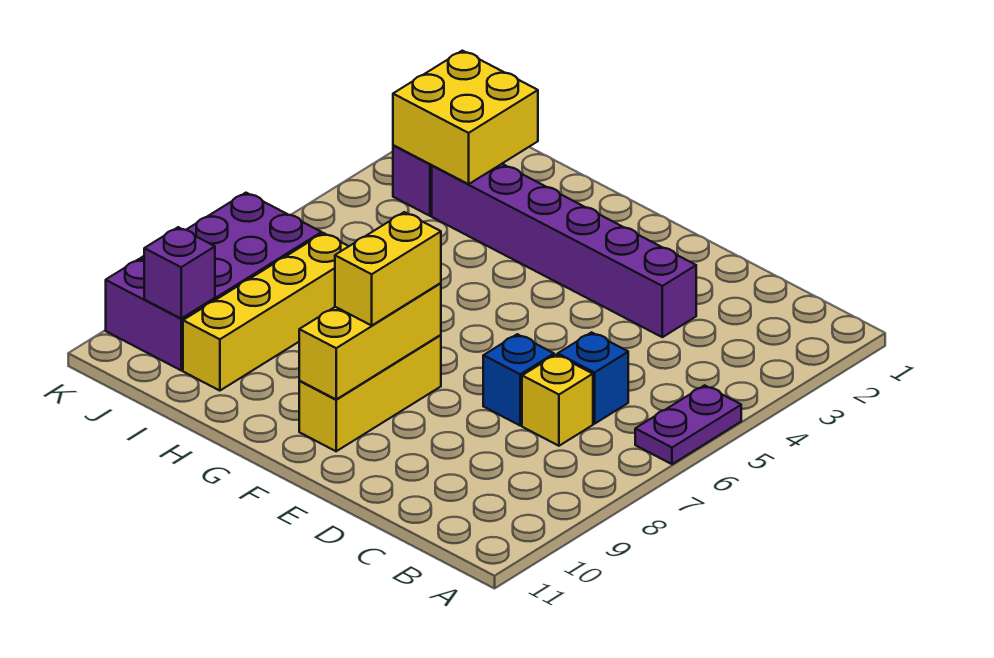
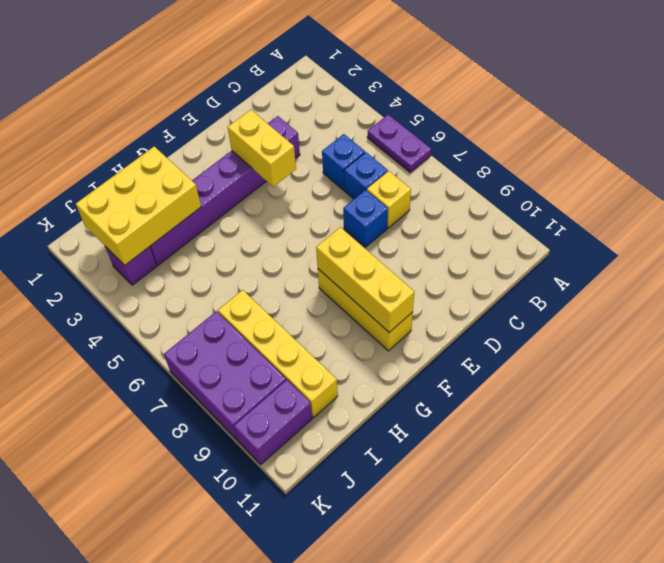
none -> blue 1x1 brick [322,134,365,190]
yellow 1x2 brick [335,212,441,325] -> yellow 1x2 brick moved to [228,110,296,187]
yellow 2x2 brick [393,51,538,184] -> yellow 2x3 brick [76,147,201,265]
purple 1x1 brick [144,227,215,318] -> none

